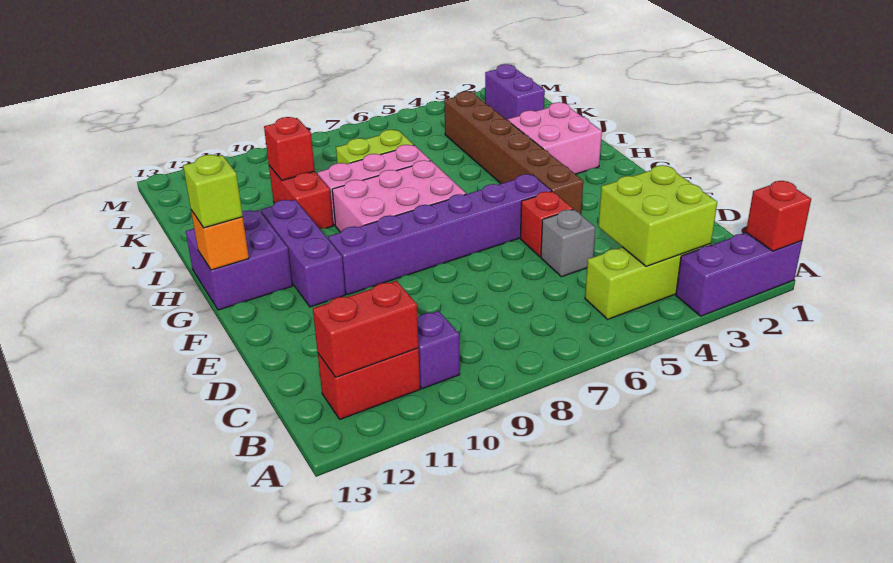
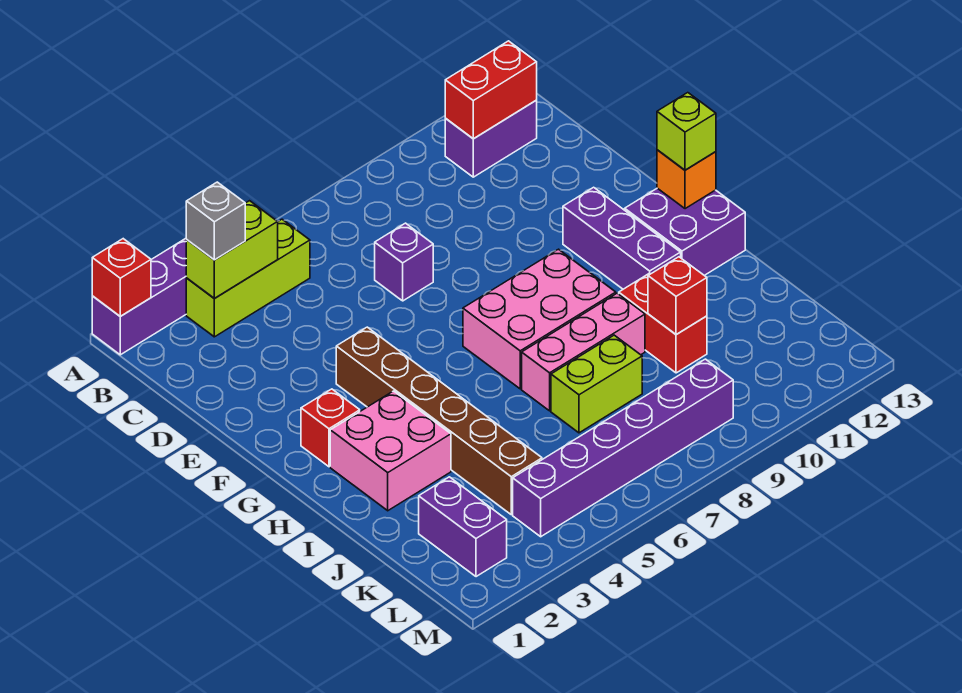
lime 2x2 brick [598,165,717,266] -> lime 1x2 brick [186,201,278,299]
purple 1x1 brick [417,311,460,389] -> purple 1x1 brick moved to [375,223,433,301]
red 1x2 brick [318,348,420,419] -> purple 1x2 brick [445,101,537,177]
grey 1x1 brick [541,209,596,277] -> grey 1x1 brick moved to [186,182,245,260]
red 1x1 brick [520,191,573,257] -> red 1x1 brick moved to [301,389,360,467]
purple 1x6 brick [328,174,552,295] -> purple 1x6 brick moved to [513,359,733,537]

